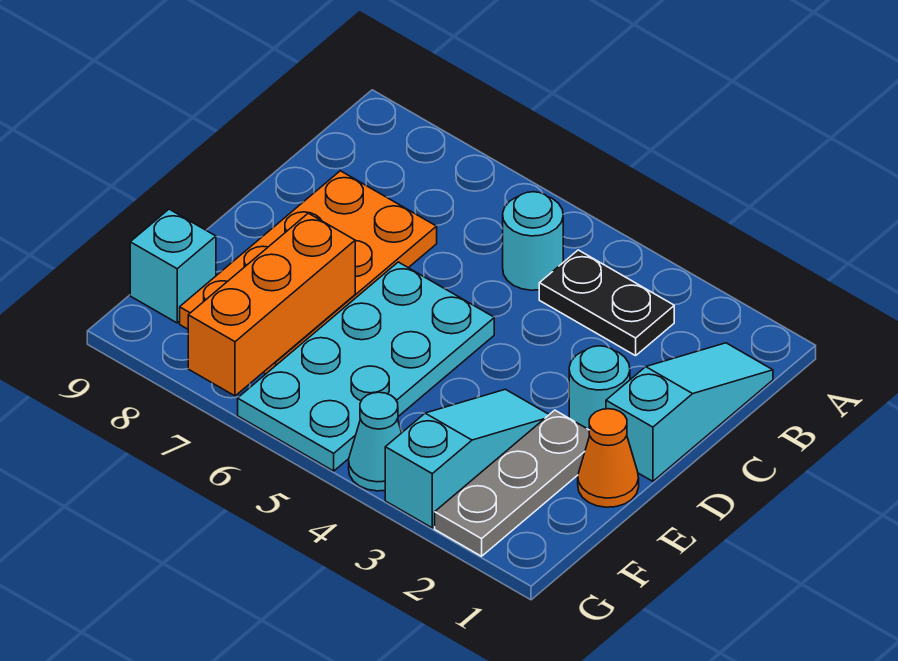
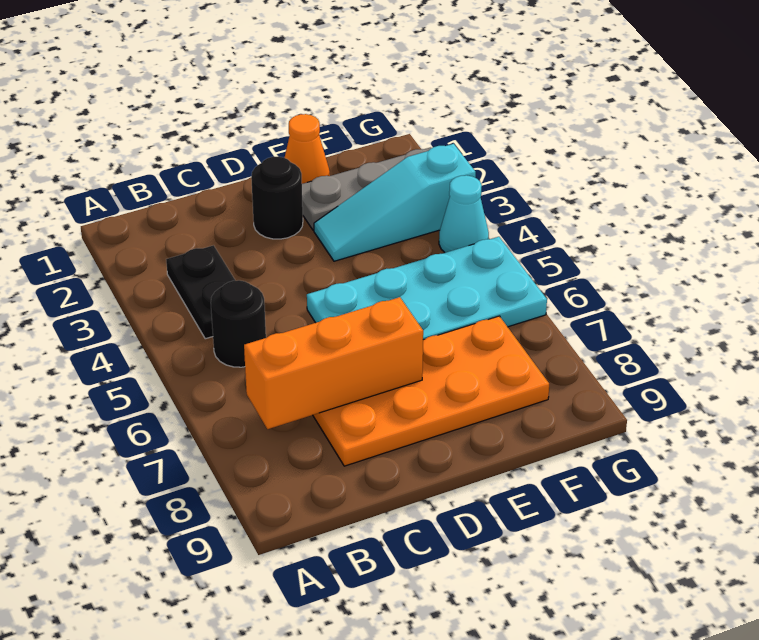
cyan 1x3 slope [606,343,773,481] -> none
cyan 1x1 round brick [503,192,563,290] -> black 1x1 round brick [211,280,266,367]
cyan 1x1 round brick [569,346,630,430] -> black 1x1 round brick [251,157,303,239]
orange 1x3 brick [188,213,355,396] -> orange 1x3 brick moved to [244,297,423,429]
cyan 1x1 brick [130,209,216,323] -> none

